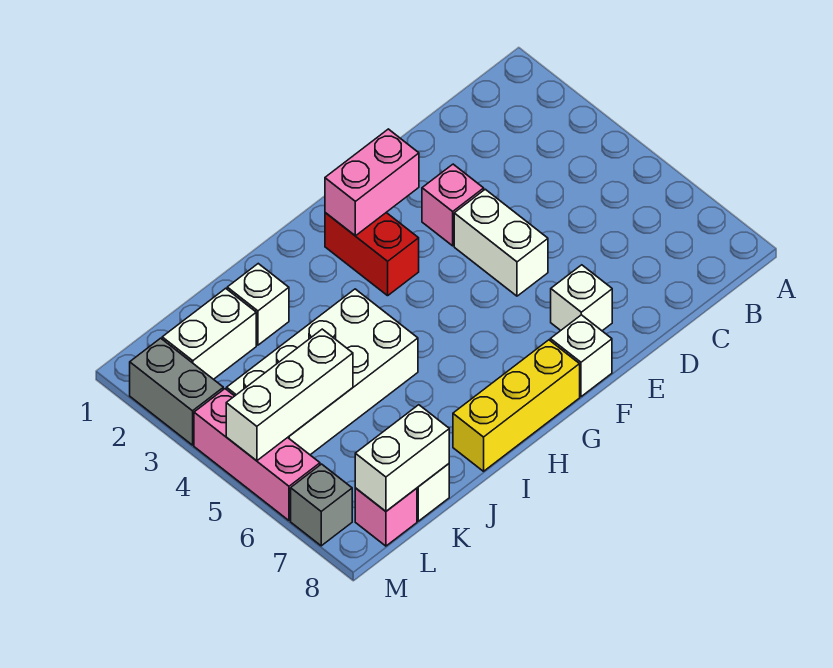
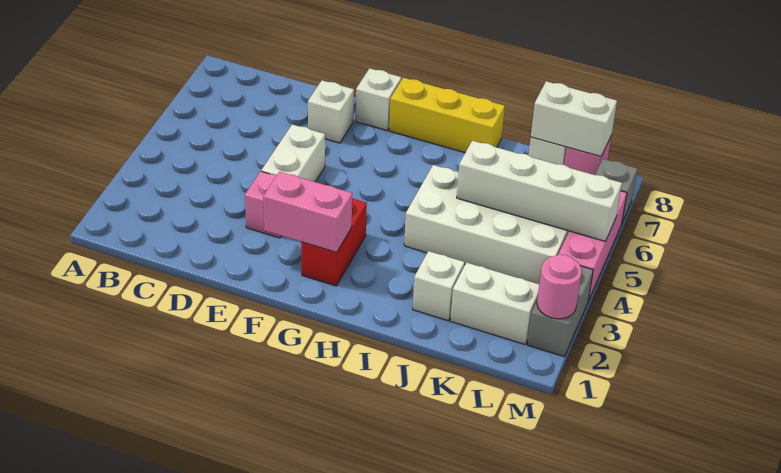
white 1x3 brick [226,329,353,461] -> white 1x4 brick [457,141,622,242]
none -> pink 1x1 round brick [537,255,582,319]

